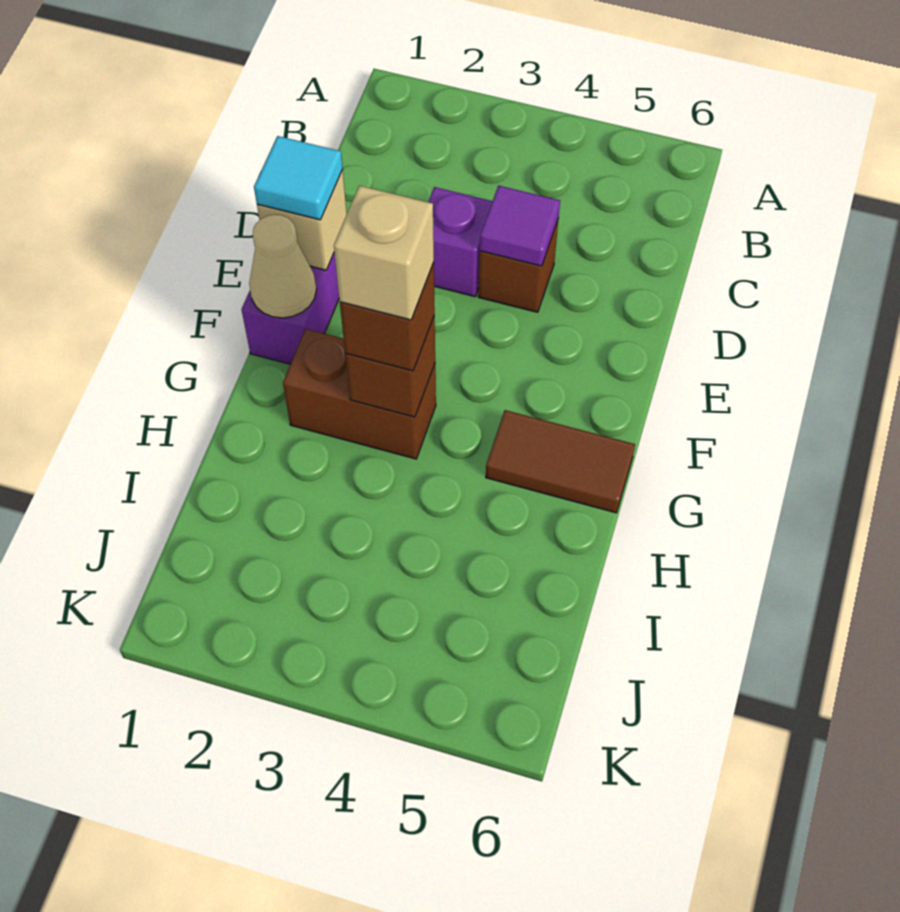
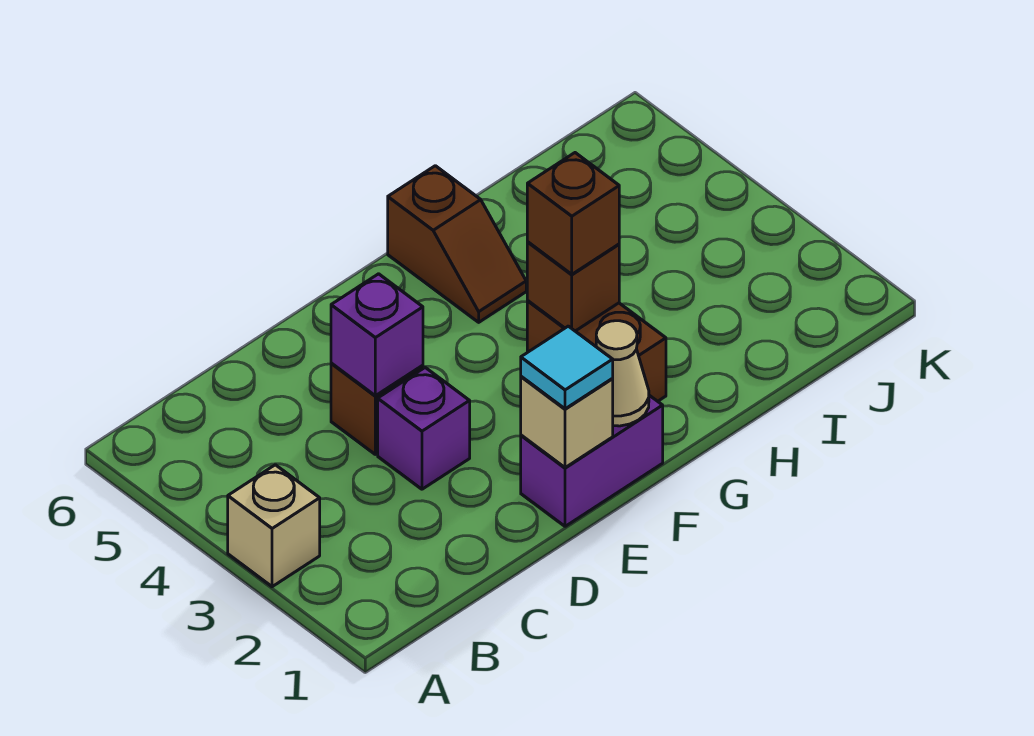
purple 1x1 tile [480,186,560,266] -> purple 1x1 brick [331,274,423,396]
tan 1x1 brick [334,186,434,320] -> tan 1x1 brick moved to [228,465,320,587]
brown 1x2 tile [486,410,635,513] -> brown 1x2 slope [388,166,526,322]

